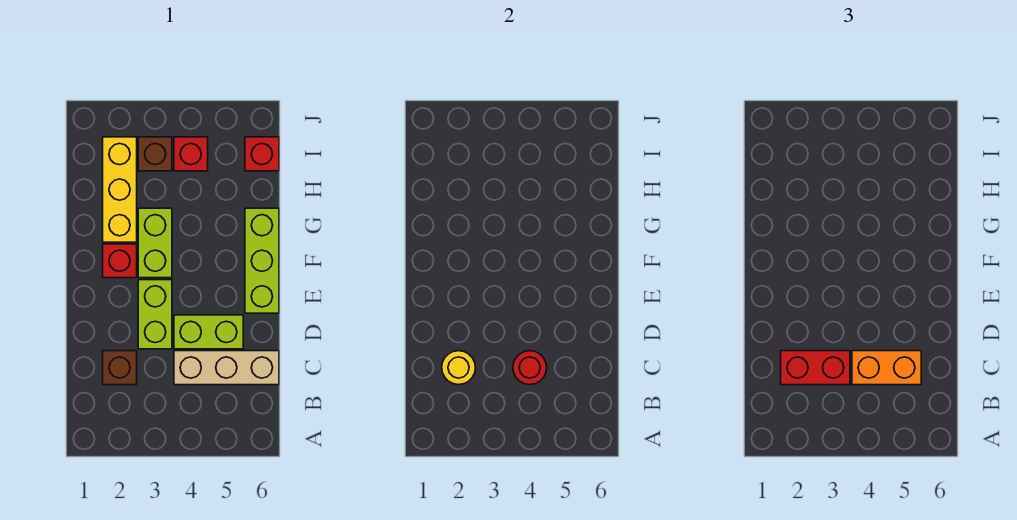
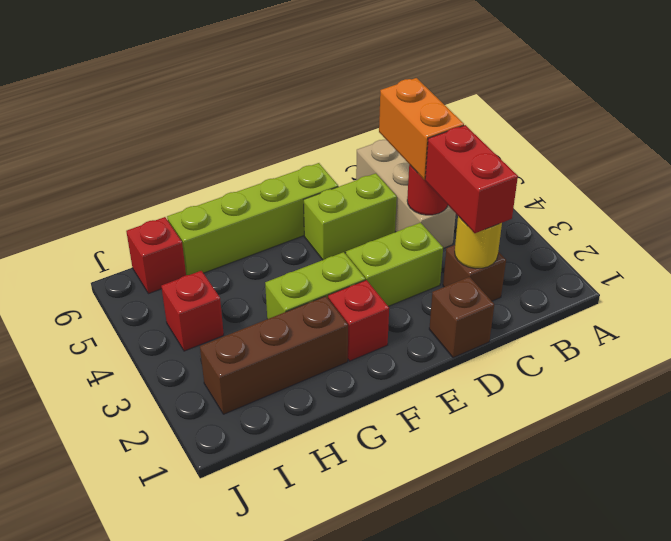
lime 1x2 brick [174,315,243,349] -> lime 1x2 brick turned to [304,173,397,260]
lime 1x3 brick [245,208,279,313] -> lime 1x4 brick [167,163,338,275]
yellow 1x3 brick [103,137,137,242] -> brown 1x3 brick [200,296,348,414]
brown 1x1 brick [138,137,172,171] -> brown 1x1 brick moved to [429,277,494,358]

